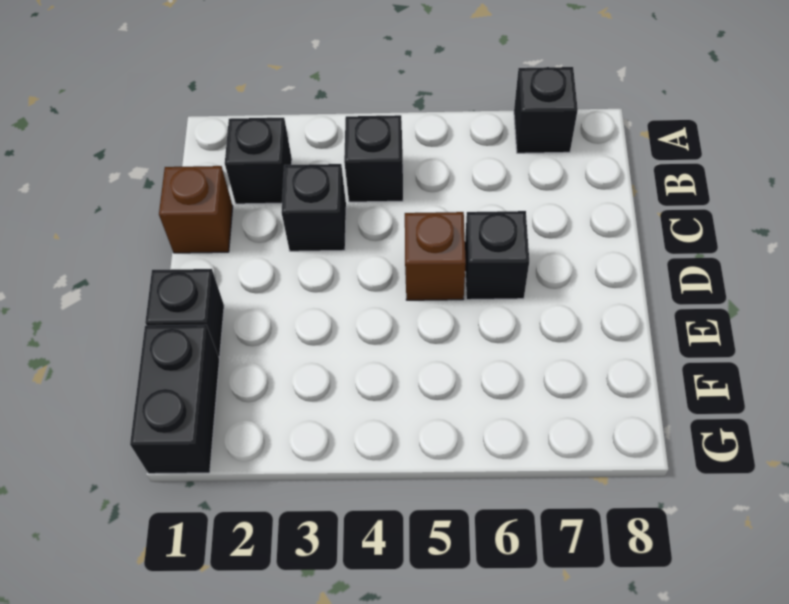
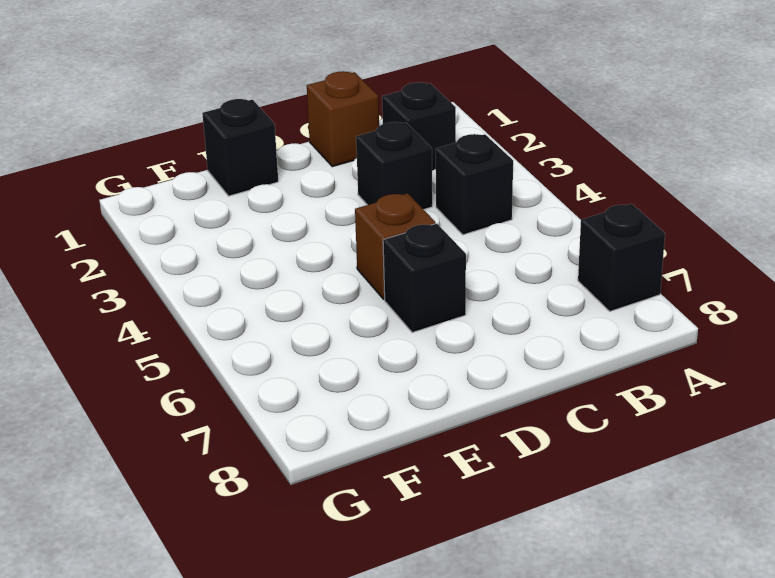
black 1x2 brick [130,325,220,474] -> none

